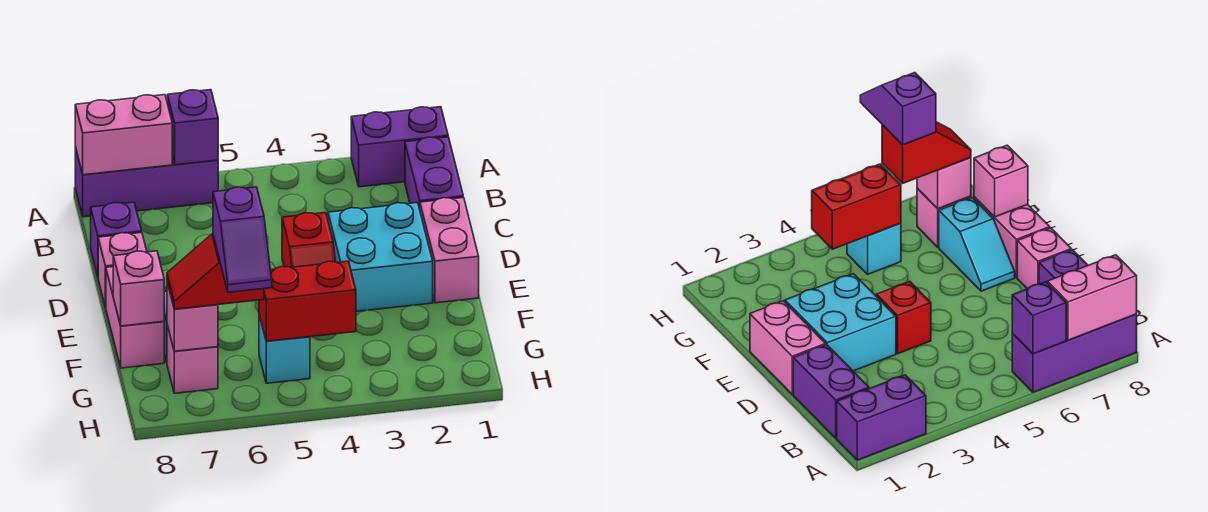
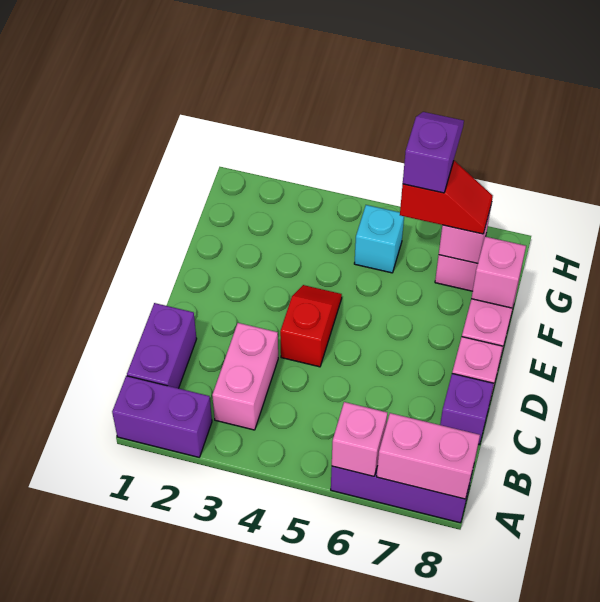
purple 1x1 brick [167,90,218,165] -> pink 1x1 brick [332,402,387,476]
pink 1x2 brick [420,197,479,303] -> pink 1x2 brick moved to [212,323,278,430]
cyan 2x2 brick [328,202,433,311] -> none
cyan 1x2 slope [939,198,1015,291] -> none
red 1x2 brick [259,261,356,341] -> none

